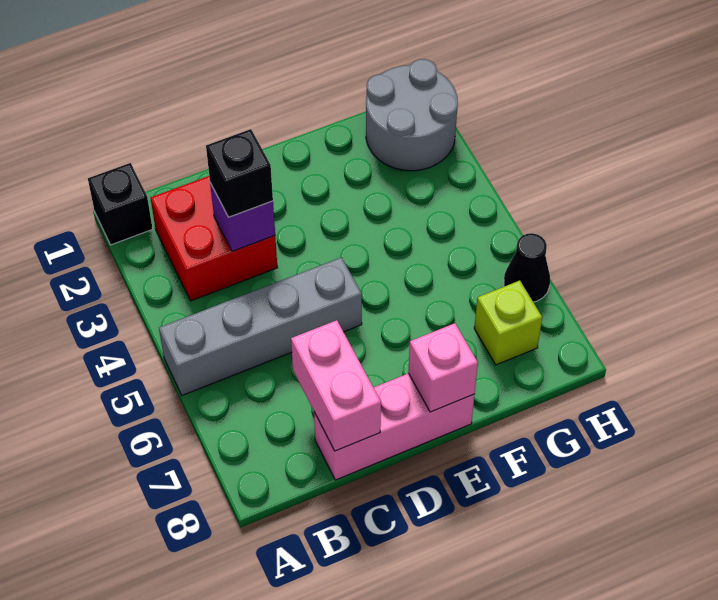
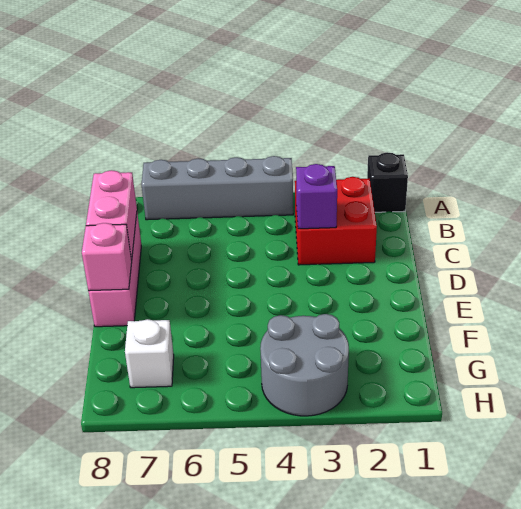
grey 1x4 brick [159,258,362,395] -> grey 1x4 brick turned to [141,156,293,220]
black 1x1 brick [206,129,273,217] -> none
pink 1x2 brick [291,320,381,451] -> pink 1x2 brick turned to [86,170,137,261]
grey 2x2 round brick [366,59,458,171] -> grey 2x2 round brick moved to [260,314,349,416]
lime 1x1 brick [474,281,542,365] -> white 1x1 brick [125,319,174,388]
black 1x1 cone [504,233,550,302] -> none

